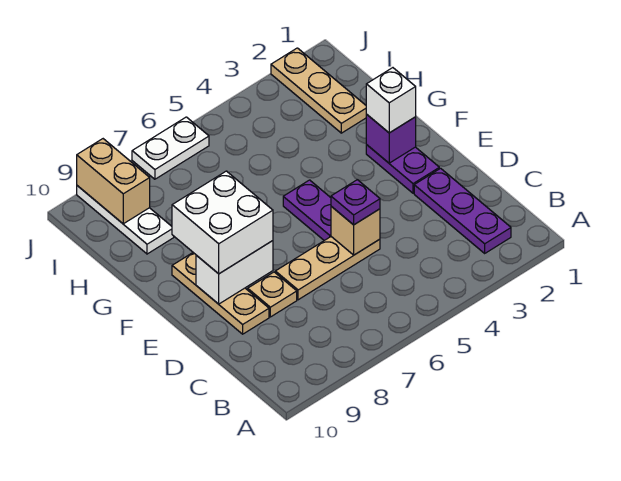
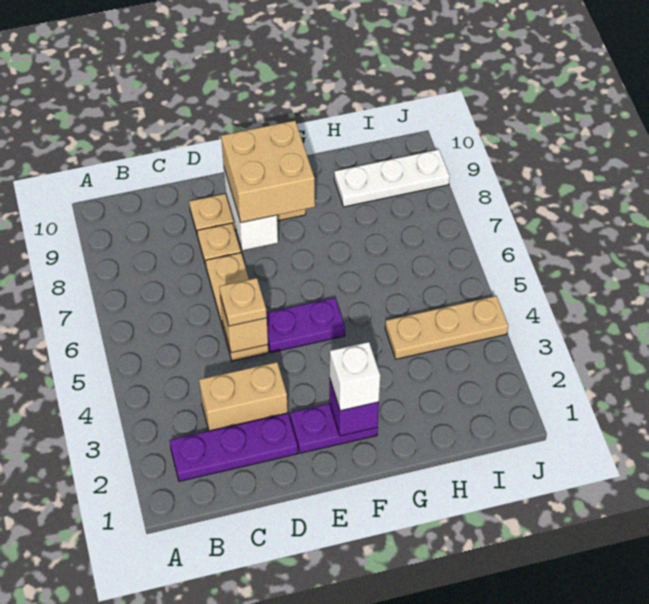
purple 1x1 plate [331,180,380,225] -> tan 1x1 plate [219,278,267,326]
white 2x2 brick [172,171,273,274] -> tan 2x2 brick [221,121,315,223]
tan 1x3 plate [271,48,367,133] -> tan 1x3 plate moved to [385,296,508,359]
tan 1x2 brick [77,139,150,224] -> tan 1x2 brick moved to [199,362,288,431]
white 1x2 plate [132,117,209,179] -> none

